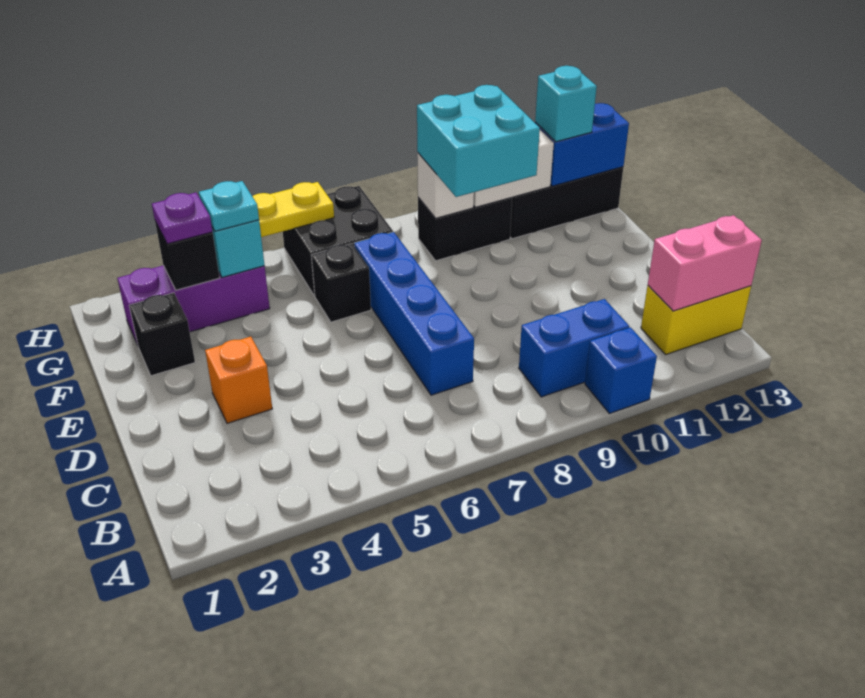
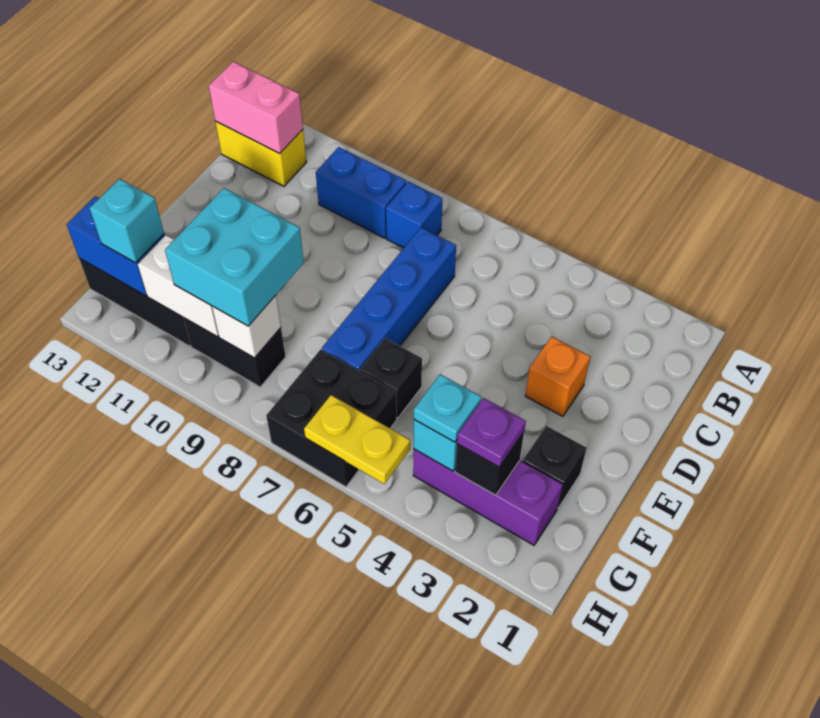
blue 1x1 brick [585,327,657,414] -> blue 1x1 brick moved to [386,181,442,248]

